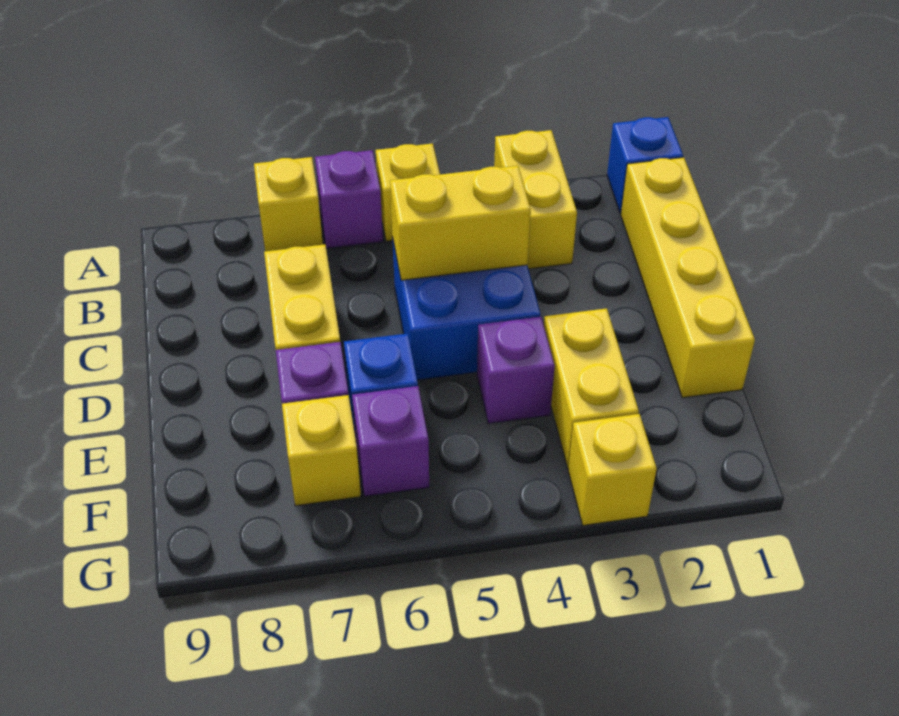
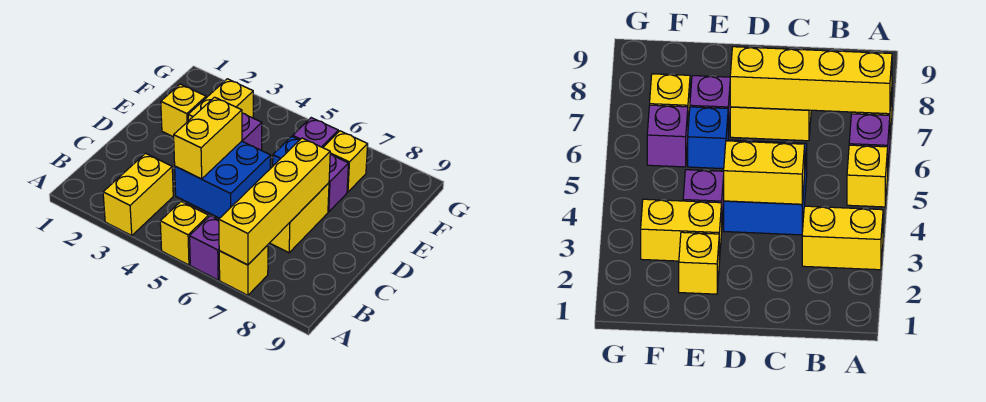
blue 1x1 brick [607,117,683,214] -> none
yellow 1x4 brick [621,157,755,398] -> yellow 1x4 brick moved to [219,138,330,265]
yellow 1x2 brick [390,166,531,280] -> yellow 1x2 brick turned to [174,97,242,179]
yellow 1x1 brick [568,414,657,526] -> yellow 1x1 brick moved to [161,84,206,137]

